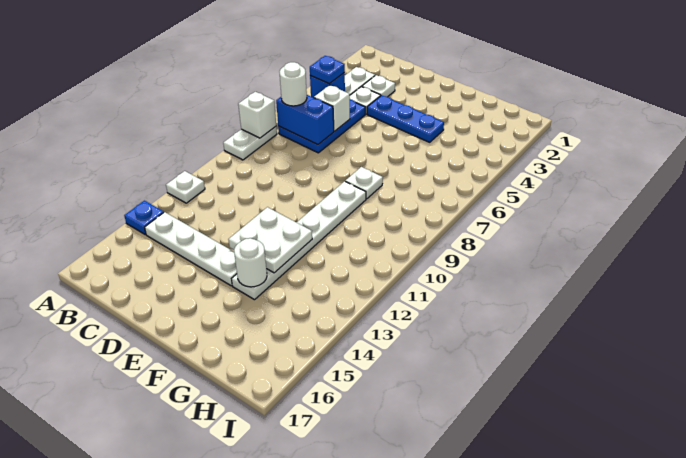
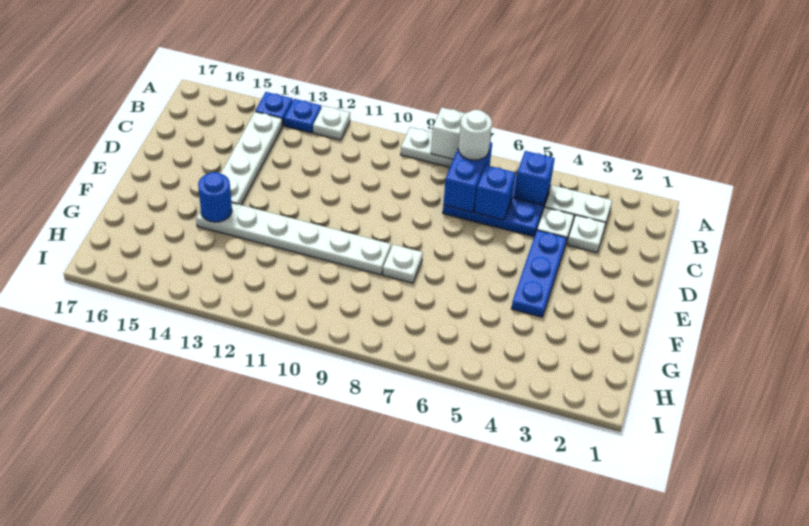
blue 1x1 plate [310,56,345,84] -> blue 1x1 plate moved to [284,99,321,133]
white 1x1 brick [314,85,350,131] -> blue 1x1 brick [474,165,515,220]
white 2x2 plate [228,207,312,273] -> none
white 1x1 round brick [234,238,267,287] -> blue 1x1 round brick [198,172,232,222]

